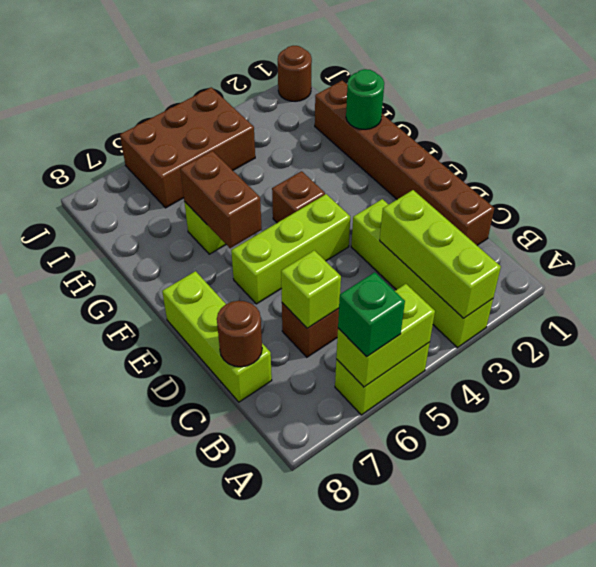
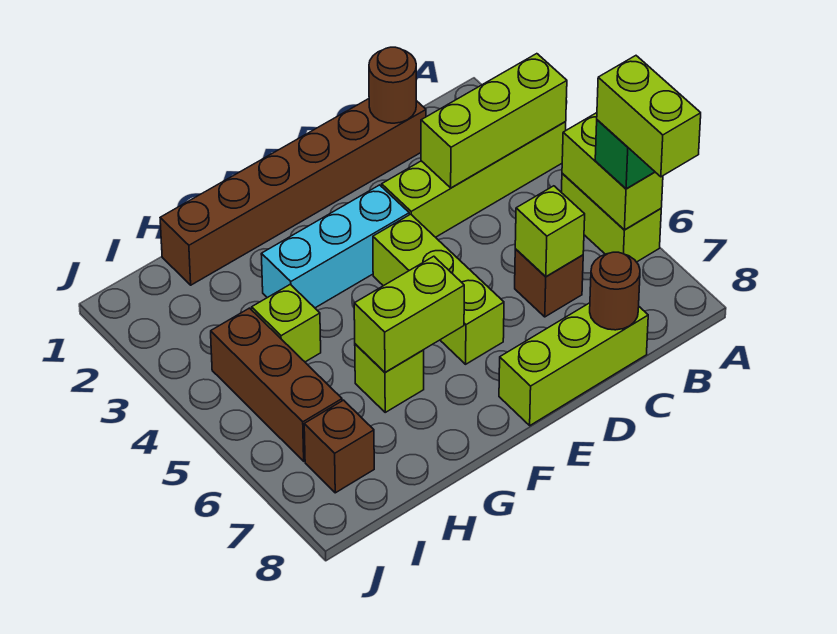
none -> lime 1x2 brick [597,56,701,177]
none -> cyan 1x3 brick [261,185,409,308]
brown 1x1 brick [272,171,325,223] -> brown 1x1 brick moved to [304,400,374,493]
brown 1x2 brick [180,151,262,248] -> lime 1x2 brick [354,256,464,372]
green 1x1 round brick [346,69,384,129] -> none
none -> lime 1x1 brick [252,284,321,362]
brown 2x3 brick [120,87,255,208] -> brown 1x3 brick [211,308,342,461]
brown 1x1 round brick [278,46,312,102] -> brown 1x1 round brick moved to [369,47,416,123]

